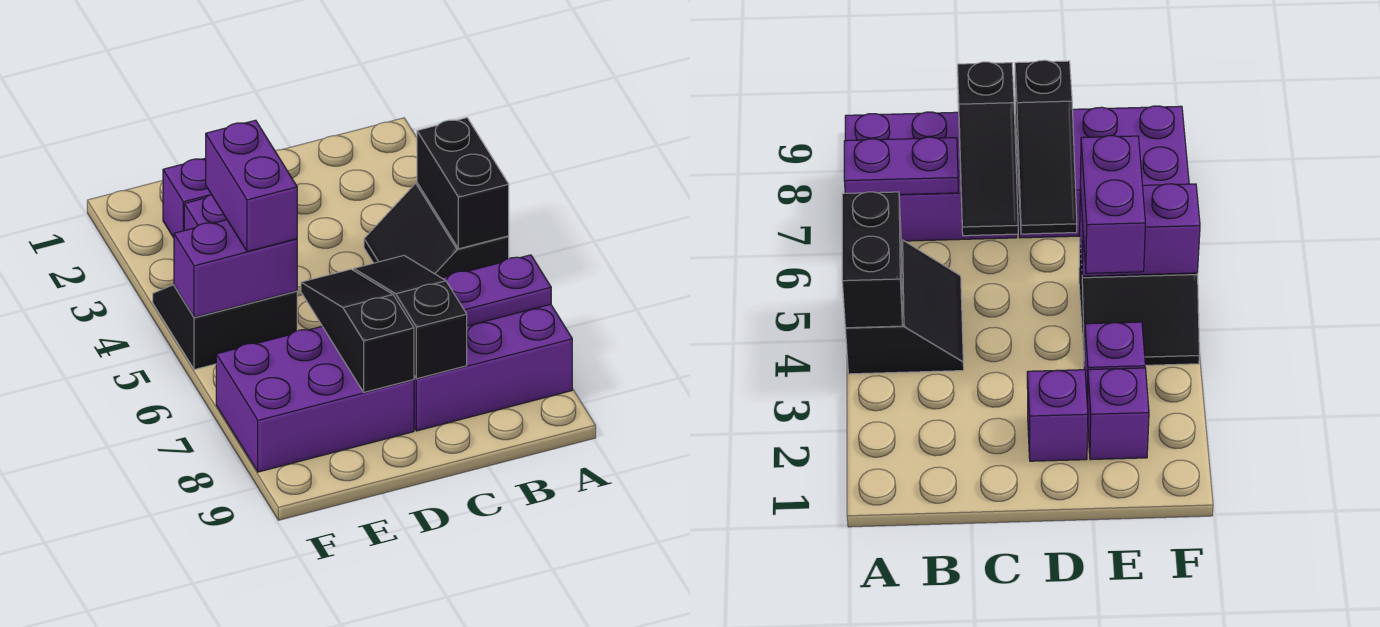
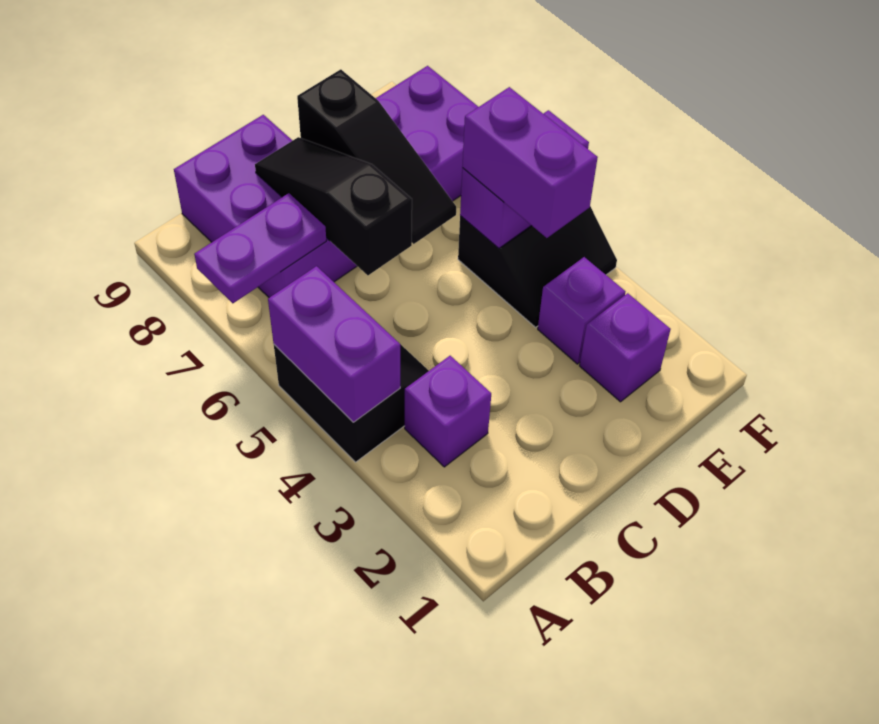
black 1x2 brick [417,118,509,249] -> purple 1x2 brick [268,266,400,422]
purple 2x3 brick [414,304,572,431] -> purple 2x3 brick turned to [174,115,357,298]
black 1x3 slope [354,256,467,379] -> black 1x3 slope turned to [255,137,412,275]
purple 1x1 brick [1027,370,1088,461] -> purple 1x1 brick moved to [405,356,491,467]

